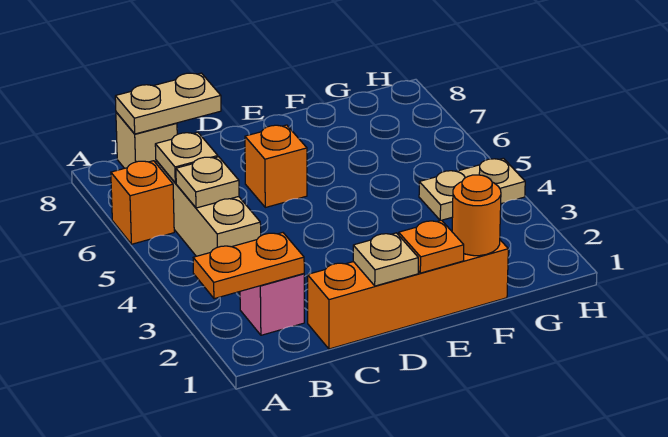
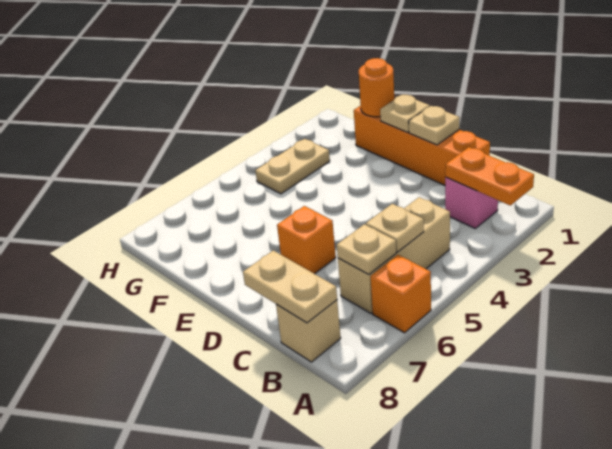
orange 1x1 plate [399,220,464,273] -> tan 1x1 plate [380,94,430,132]
tan 1x2 plate [419,158,525,220] -> tan 1x2 plate turned to [255,139,330,194]

